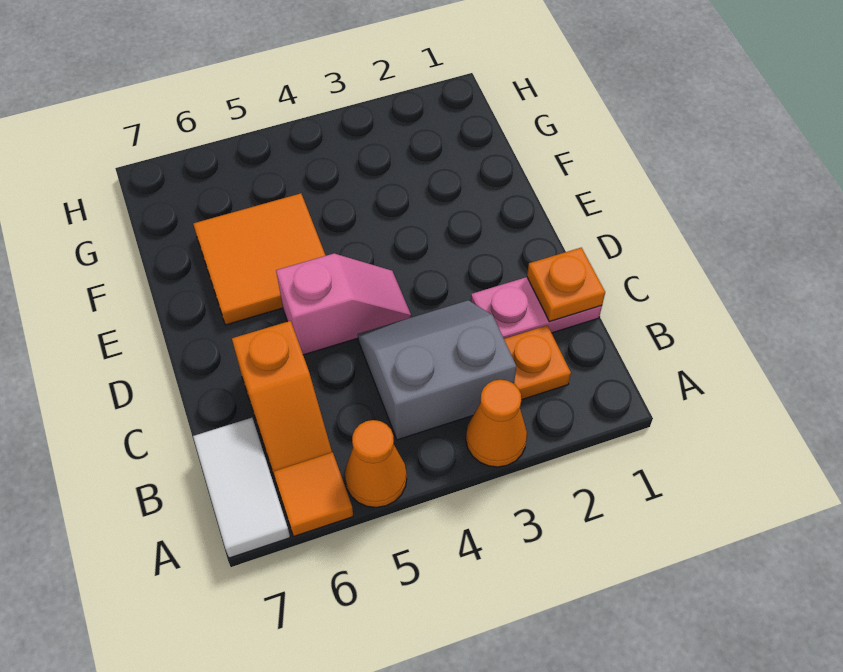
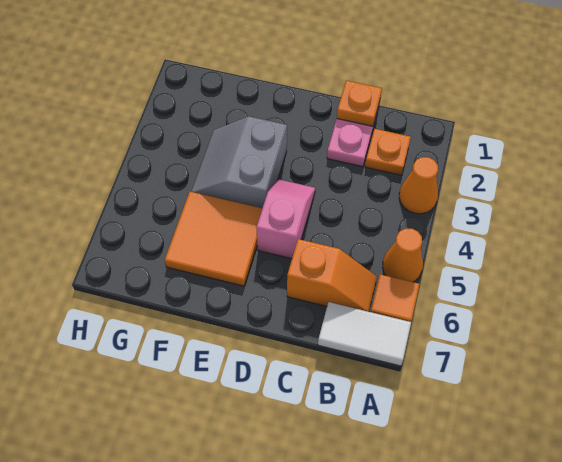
grey 2x2 slope [358,300,516,440] -> grey 2x2 slope moved to [191,116,287,208]

